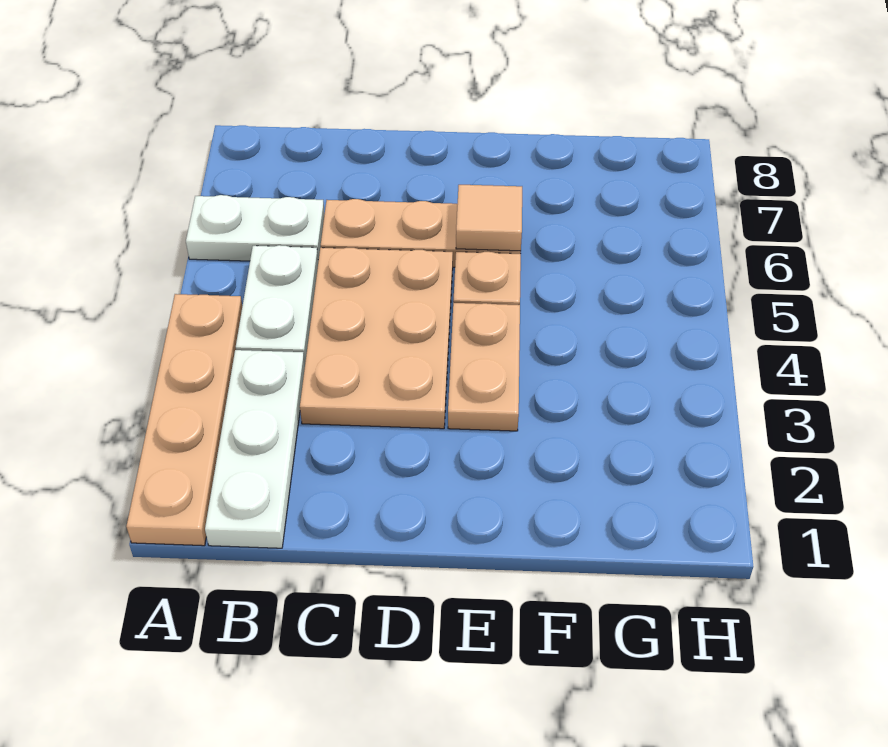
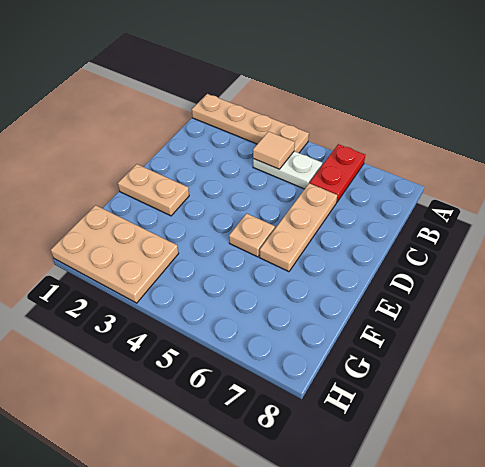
white 1x2 plate [186,195,325,261] -> red 1x2 plate [310,144,365,203]
white 1x3 plate [205,350,305,548] -> none
tan 2x3 plate [300,248,453,429] -> tan 2x3 plate moved to [51,205,179,303]
tan 1x2 plate [448,303,520,431] -> tan 1x2 plate moved to [118,164,189,216]
tan 1x1 tile [456,185,522,251] -> tan 1x1 tile moved to [253,132,295,169]

